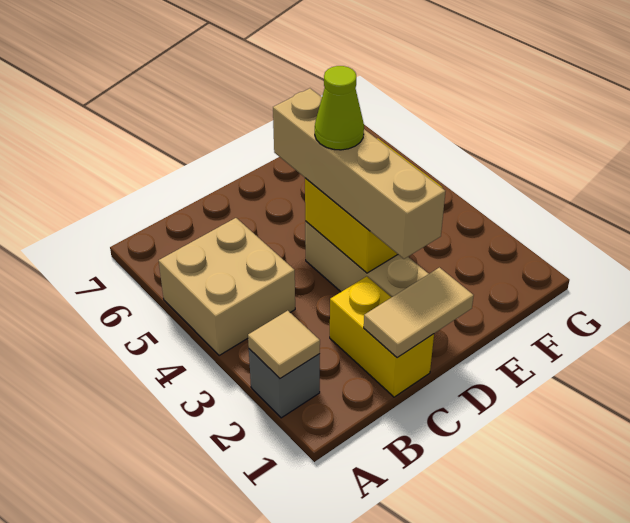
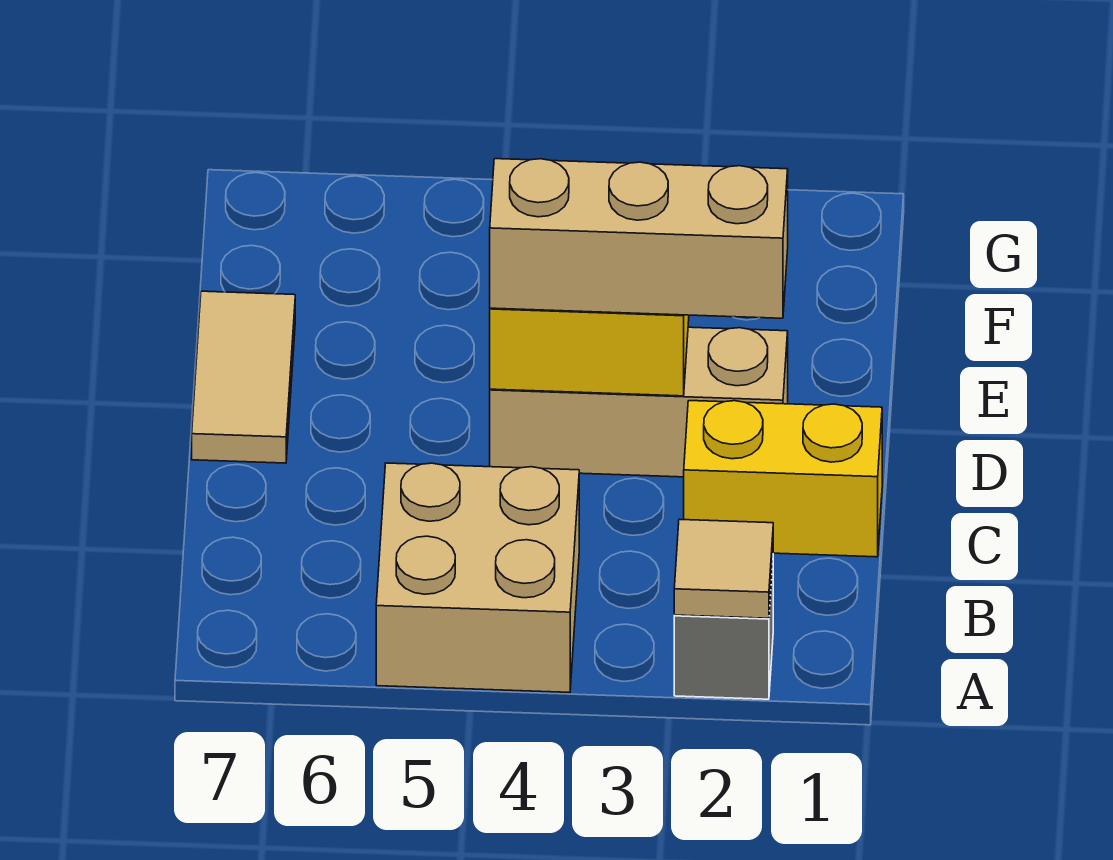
tan 1x2 tile [364,267,474,358] -> tan 1x2 tile moved to [192,291,295,463]
tan 1x4 brick [273,88,445,259] -> tan 1x3 brick [490,159,788,318]
lime 1x1 cone [315,66,364,150] -> none

